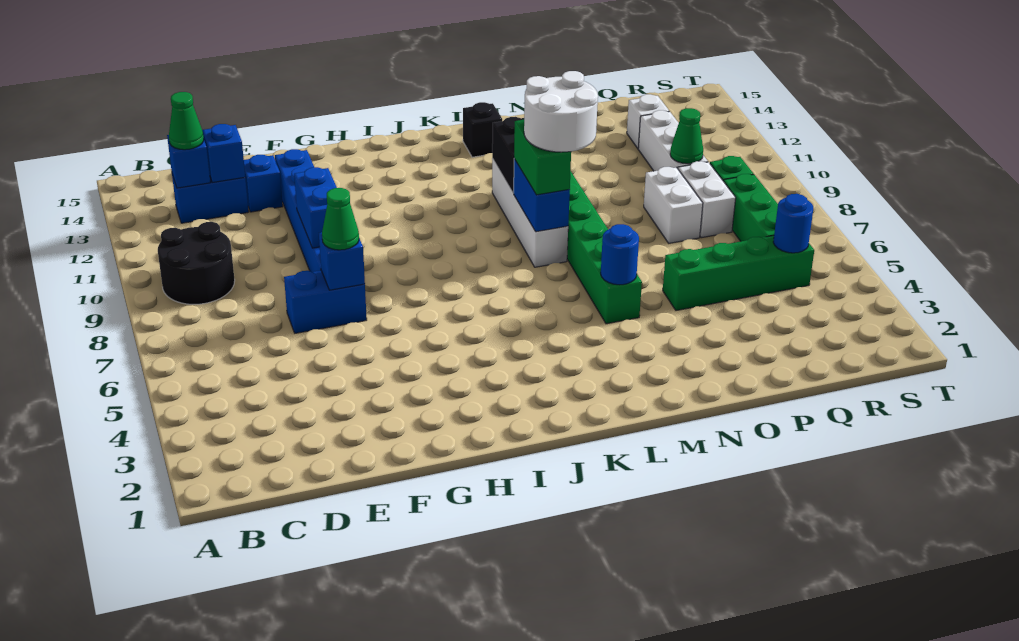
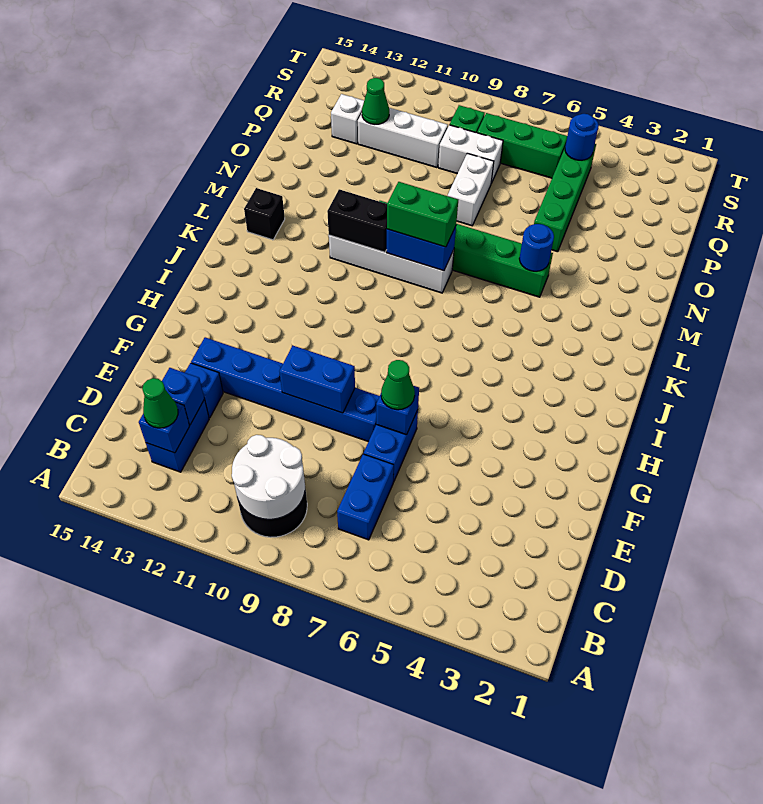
none -> blue 1x2 brick [337,454,394,540]
white 2x2 round brick [524,71,598,152] -> white 2x2 round brick moved to [232,435,305,519]
white 1x2 brick [644,167,703,243] -> white 1x2 brick turned to [448,153,494,226]
green 1x1 cone [670,108,703,164] -> green 1x1 cone moved to [362,78,389,124]

